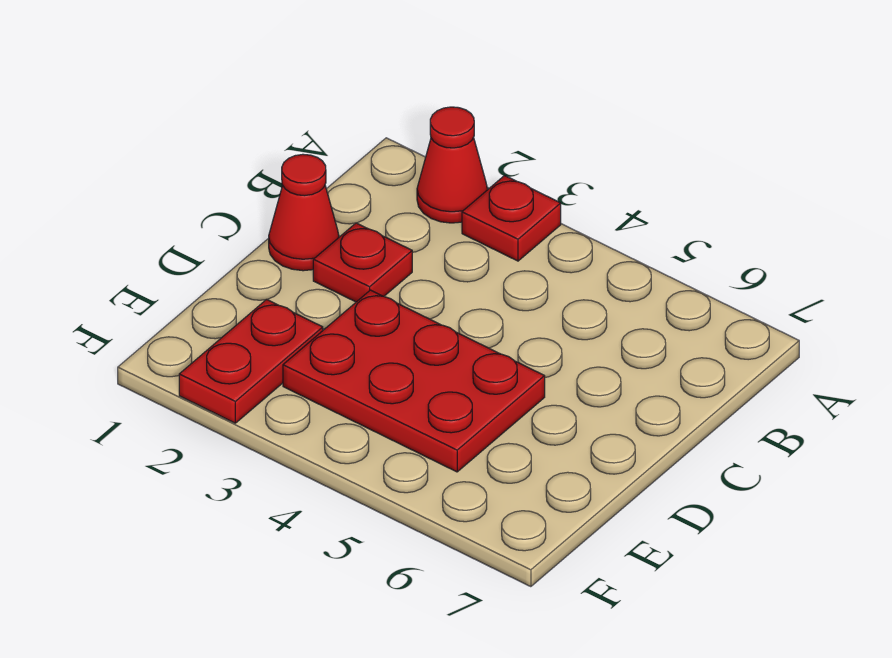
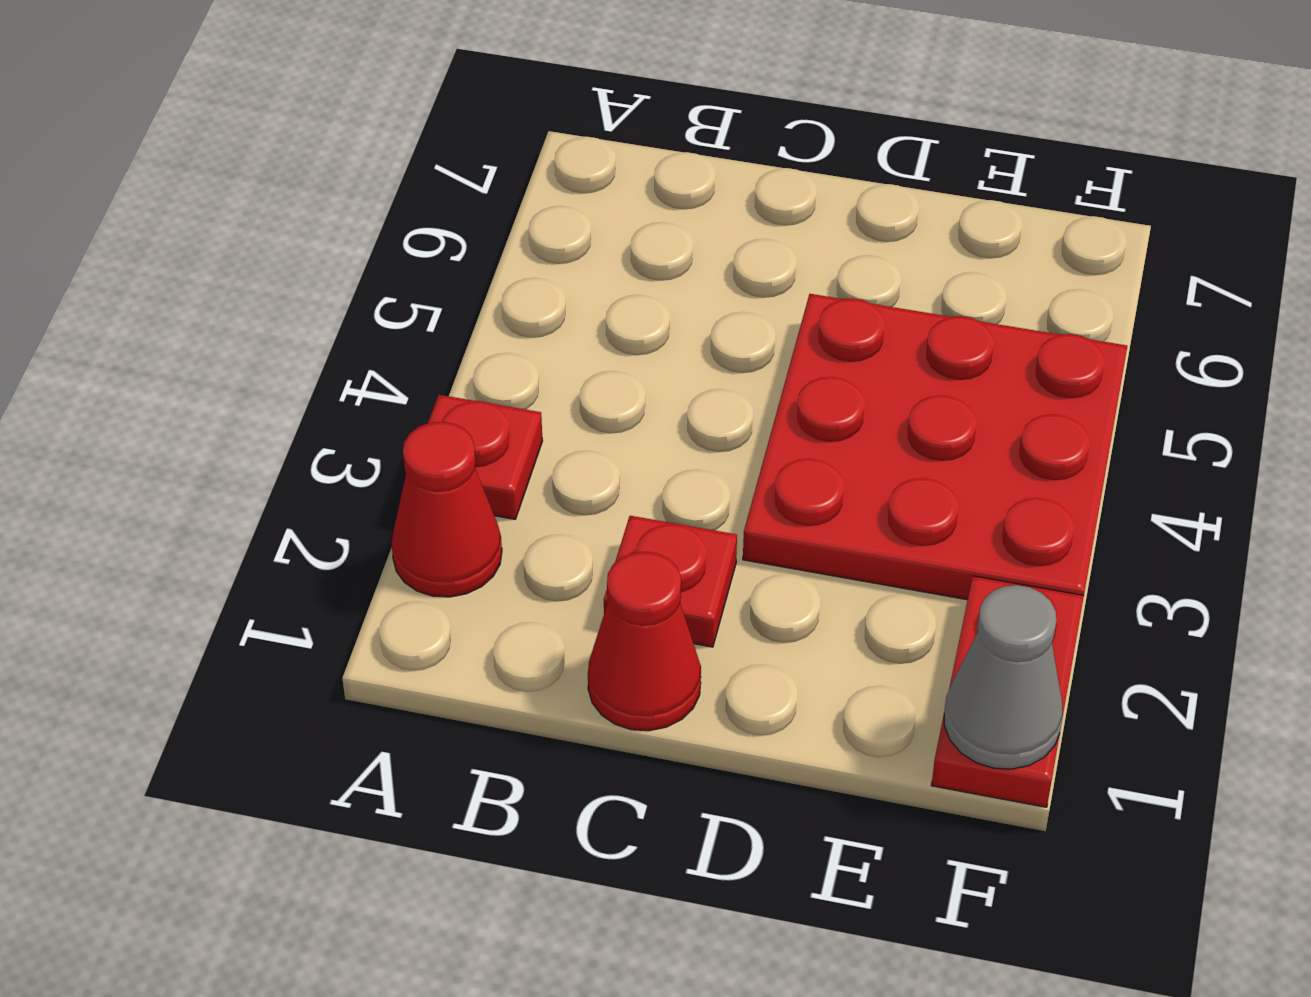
red 2x3 plate [283,290,545,472] -> red 3x3 plate [743,294,1127,600]
red 1x2 plate [179,299,323,423] -> red 1x2 plate turned to [931,576,1084,807]
none -> grey 1x1 cone [944,585,1063,769]

